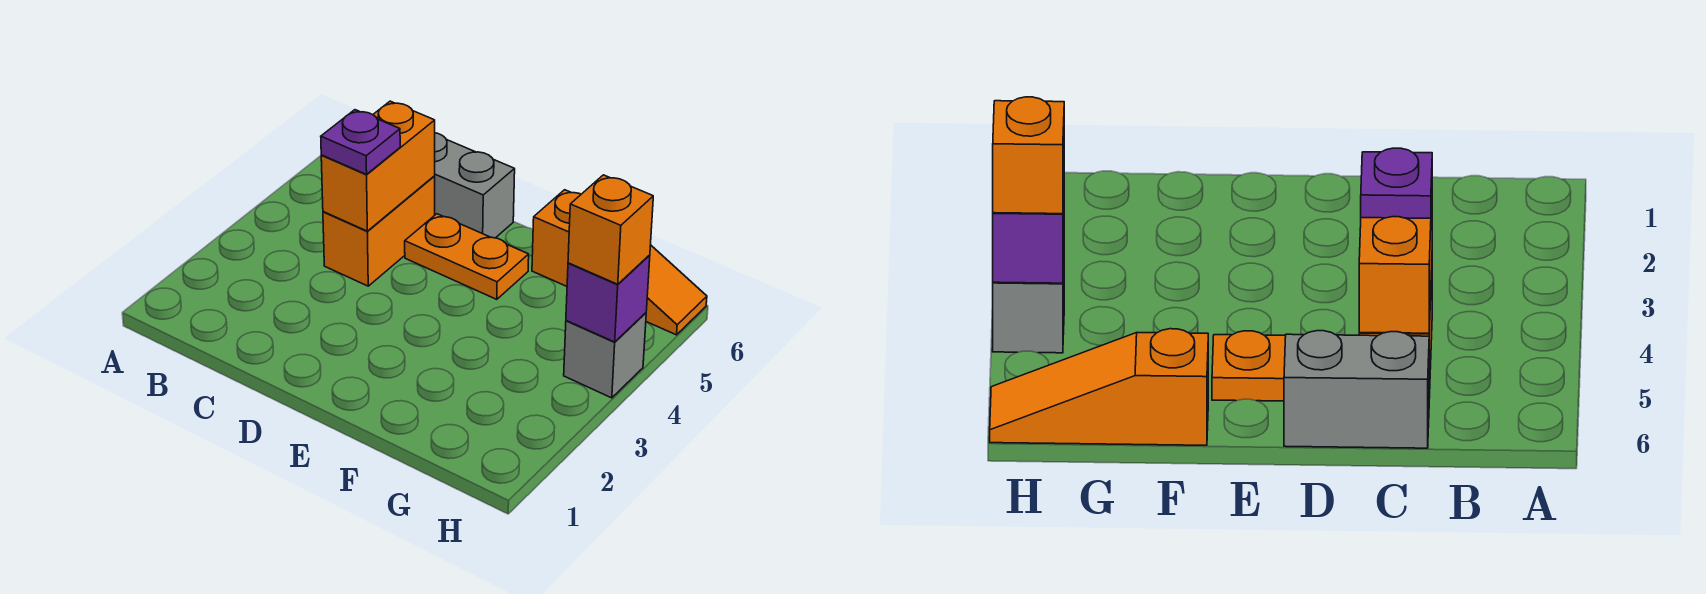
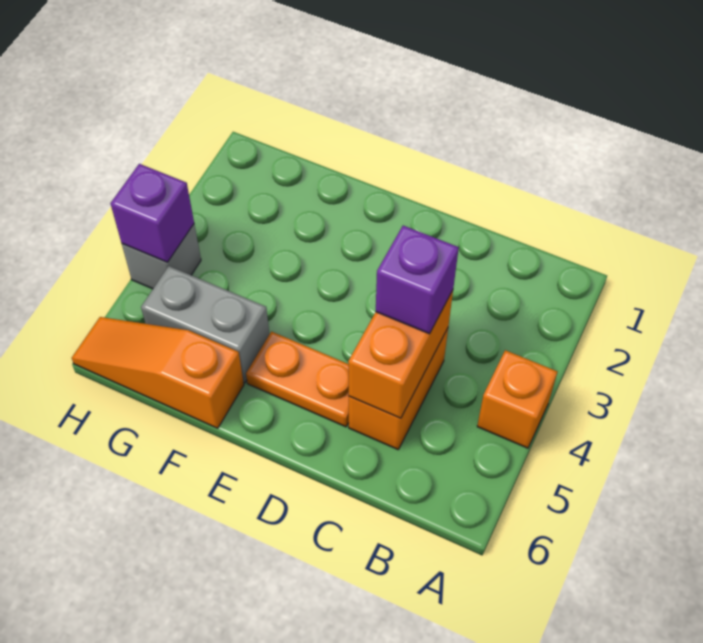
purple 1x1 plate [321,110,400,174] -> purple 1x1 brick [376,226,459,334]
grey 1x2 brick [435,133,515,238] -> grey 1x2 brick moved to [141,266,269,383]
orange 1x1 brick [568,175,653,284] -> orange 1x1 brick moved to [477,350,557,448]

